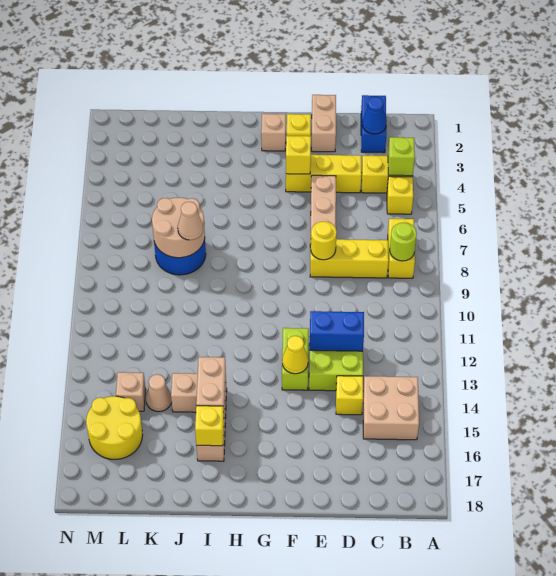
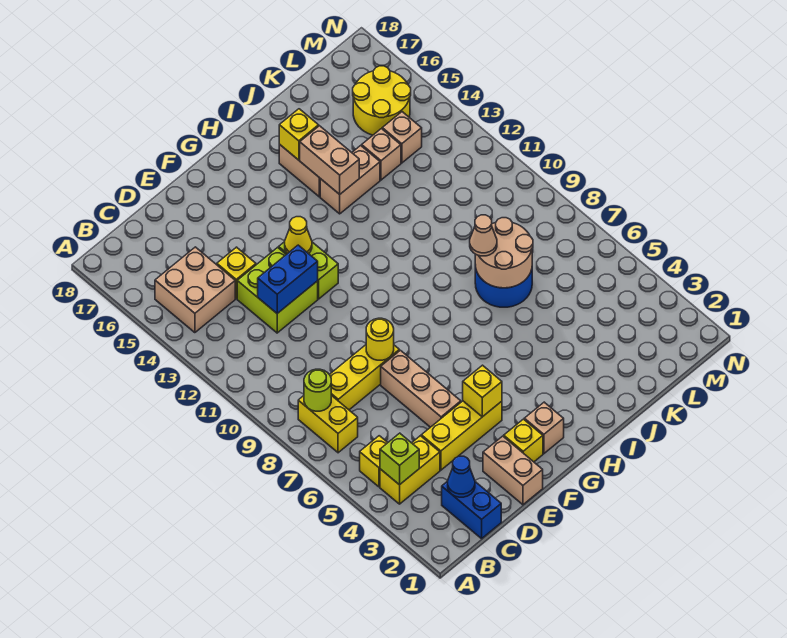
tan 1x1 cone [146,374,172,412] -> tan 1x1 brick [362,129,401,180]

